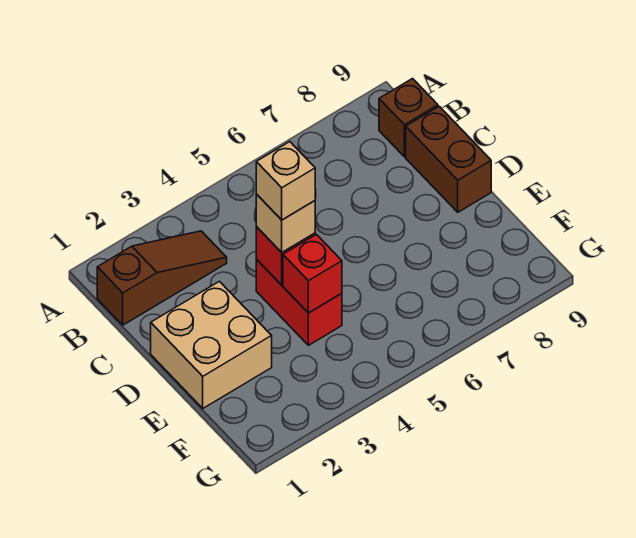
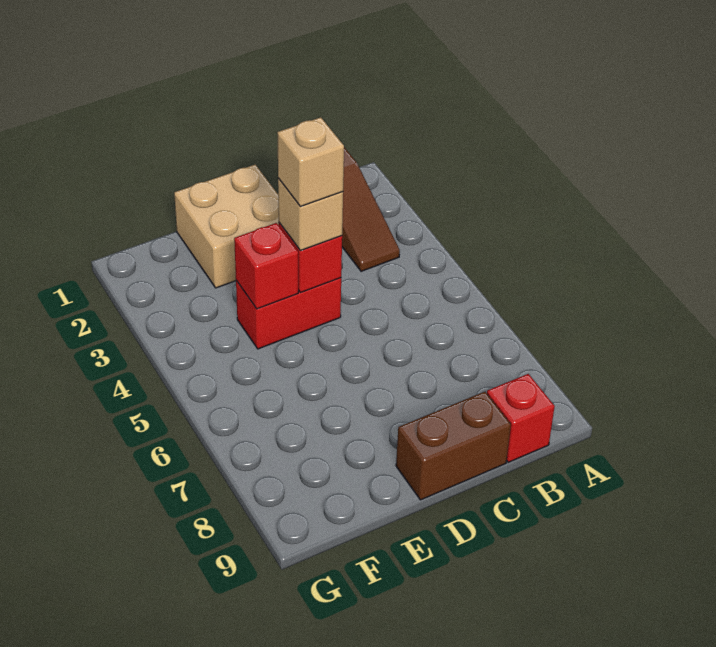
brown 1x1 brick [379,79,438,157] -> red 1x1 brick [487,374,555,462]

